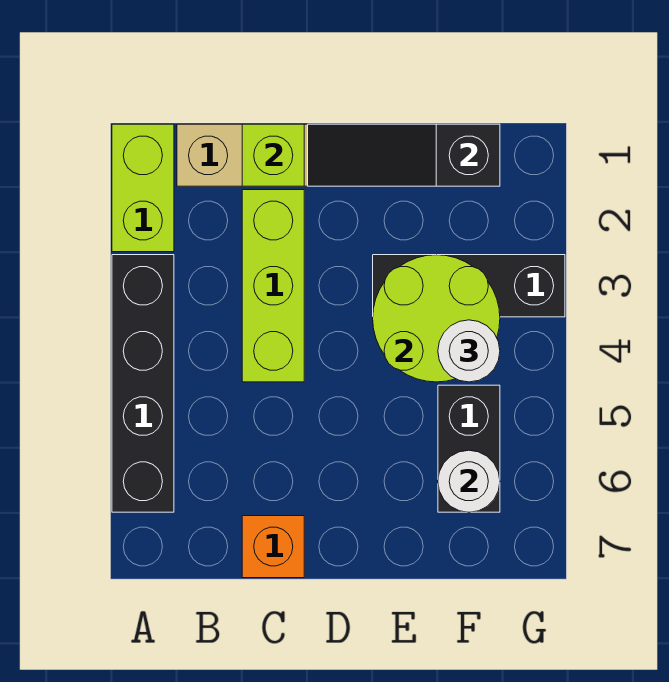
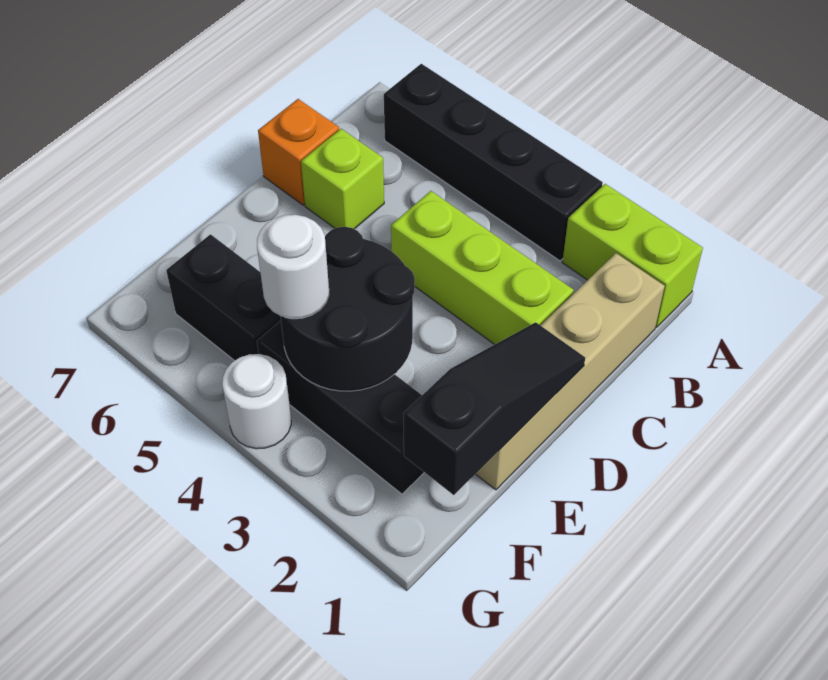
lime 1x1 brick [242,124,304,186] -> lime 1x1 brick moved to [301,129,384,229]
black 1x3 brick [373,255,565,317] -> black 1x3 brick turned to [257,321,424,494]
lime 2x2 round brick [373,255,500,382] -> black 2x2 round brick [280,227,415,391]
white 1x1 round brick [438,450,500,512] -> white 1x1 round brick moved to [222,354,291,449]

